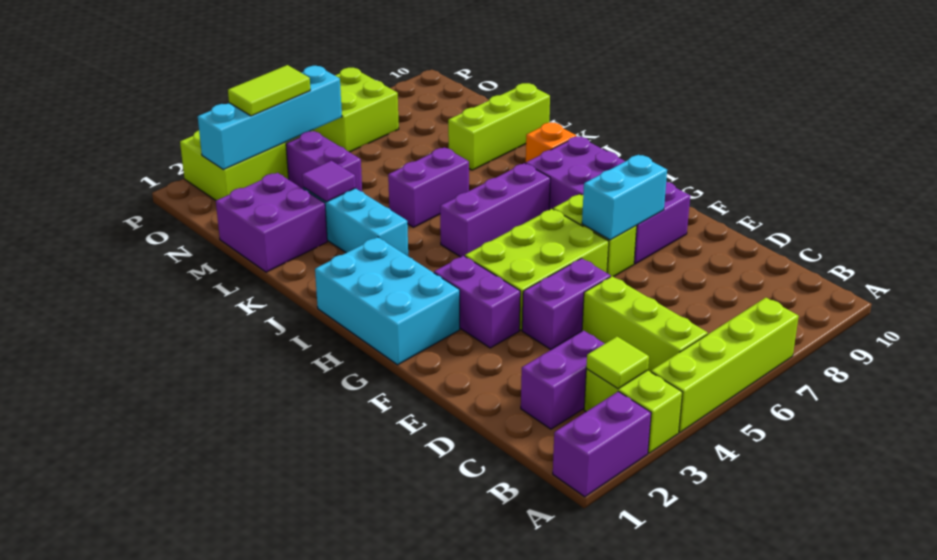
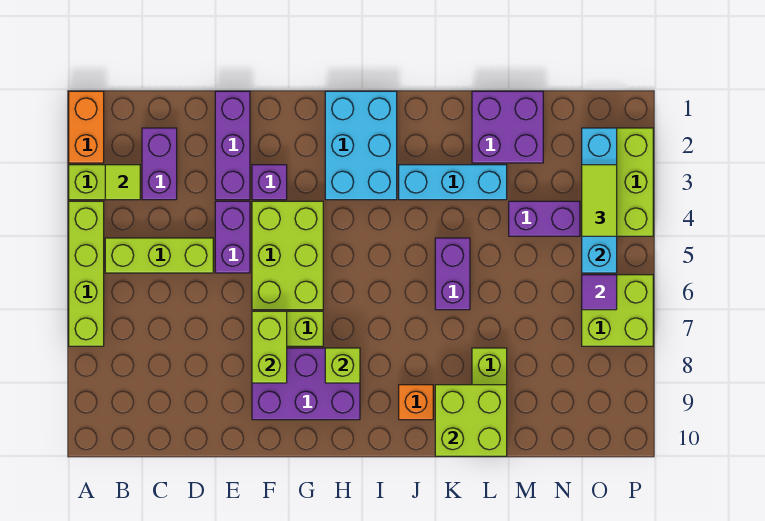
purple 1x2 brick [553,392,651,497] -> orange 1x2 brick [69,91,104,163]
purple 1x2 brick [434,256,520,348] -> purple 1x1 brick [252,165,287,200]
cyan 1x2 brick [582,155,667,240] -> lime 1x2 brick [252,311,287,383]
purple 2x4 brick [526,137,690,264] -> purple 2x3 brick [252,348,360,420]
cyan 2x3 brick [315,237,460,365] -> cyan 2x3 brick turned to [325,91,397,200]
none -> lime 1x1 brick [325,348,360,383]
purple 1x3 brick [440,163,550,257] -> purple 1x3 brick moved to [215,91,250,200]
none -> lime 2x2 brick [435,385,507,456]
purple 1x1 tile [302,161,356,202] -> purple 1x1 tile moved to [582,275,617,310]

